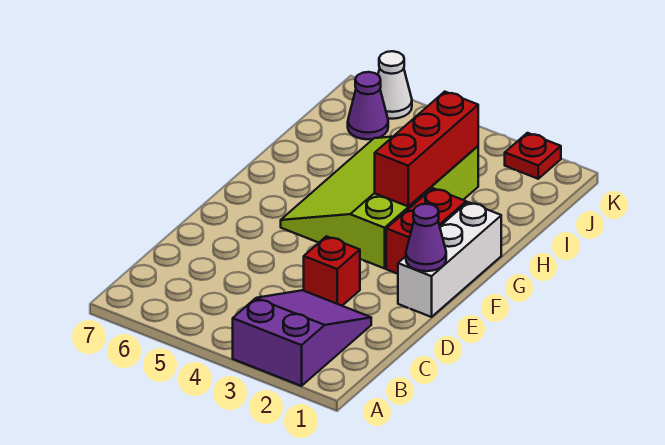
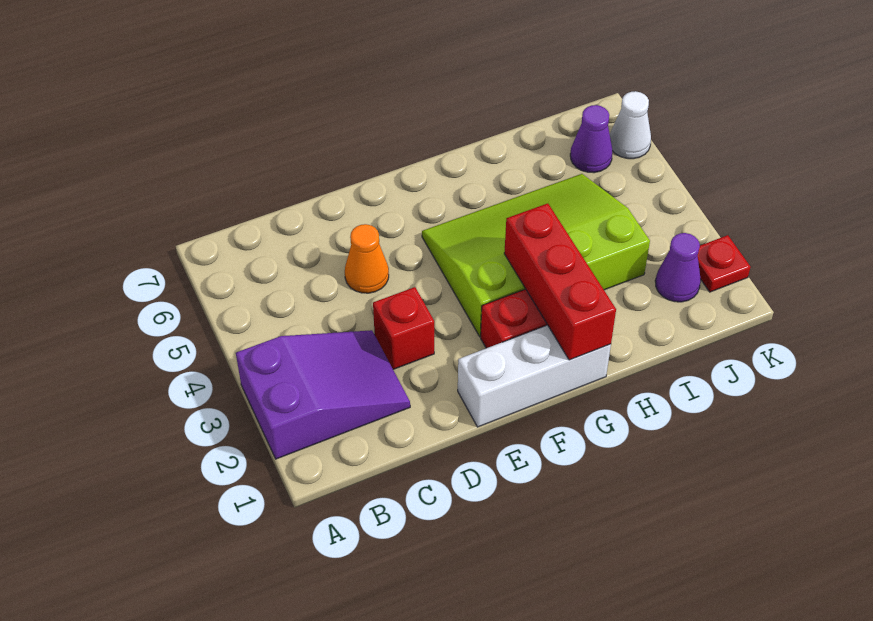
none -> orange 1x1 cone [345,224,389,293]
purple 1x1 cone [406,204,446,271] -> purple 1x1 cone moved to [655,233,701,302]
red 1x3 brick [375,92,478,207] -> red 1x3 brick turned to [504,203,616,360]

